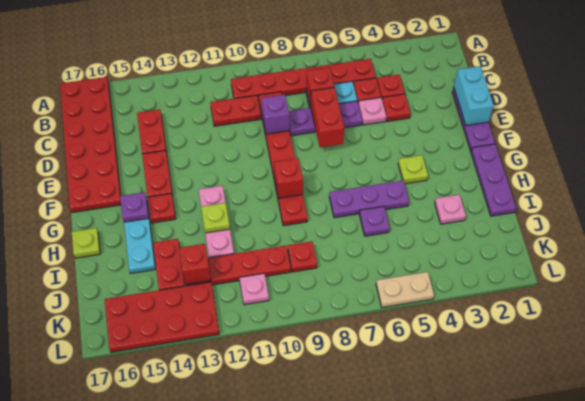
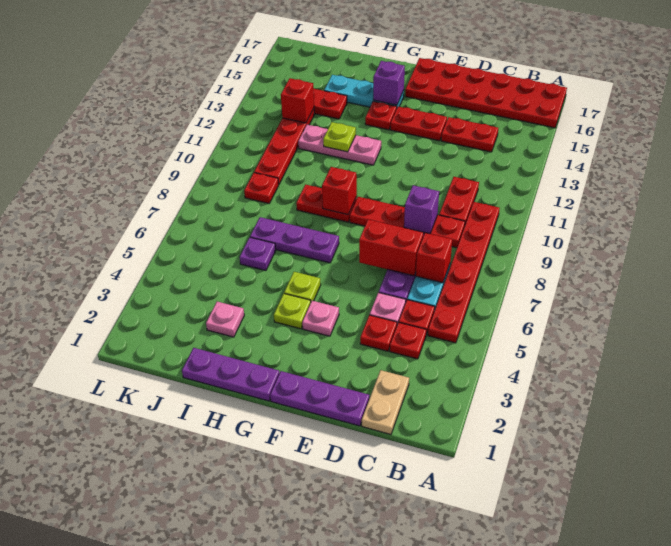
cyan 1x2 brick [454,66,494,126] -> none
purple 1x1 plate [120,192,149,222] -> purple 1x1 brick [373,61,405,105]
purple 1x3 plate [329,181,409,218] -> purple 1x3 plate turned to [250,217,339,263]
lime 1x1 plate [72,228,100,258] -> lime 1x1 plate moved to [284,272,321,301]
pink 1x1 plate [239,273,269,305] -> pink 1x1 plate moved to [302,301,339,336]
red 2x4 plate [105,282,219,352] -> none
tan 1x2 plate [376,272,434,308] -> tan 1x2 plate moved to [362,370,409,434]

